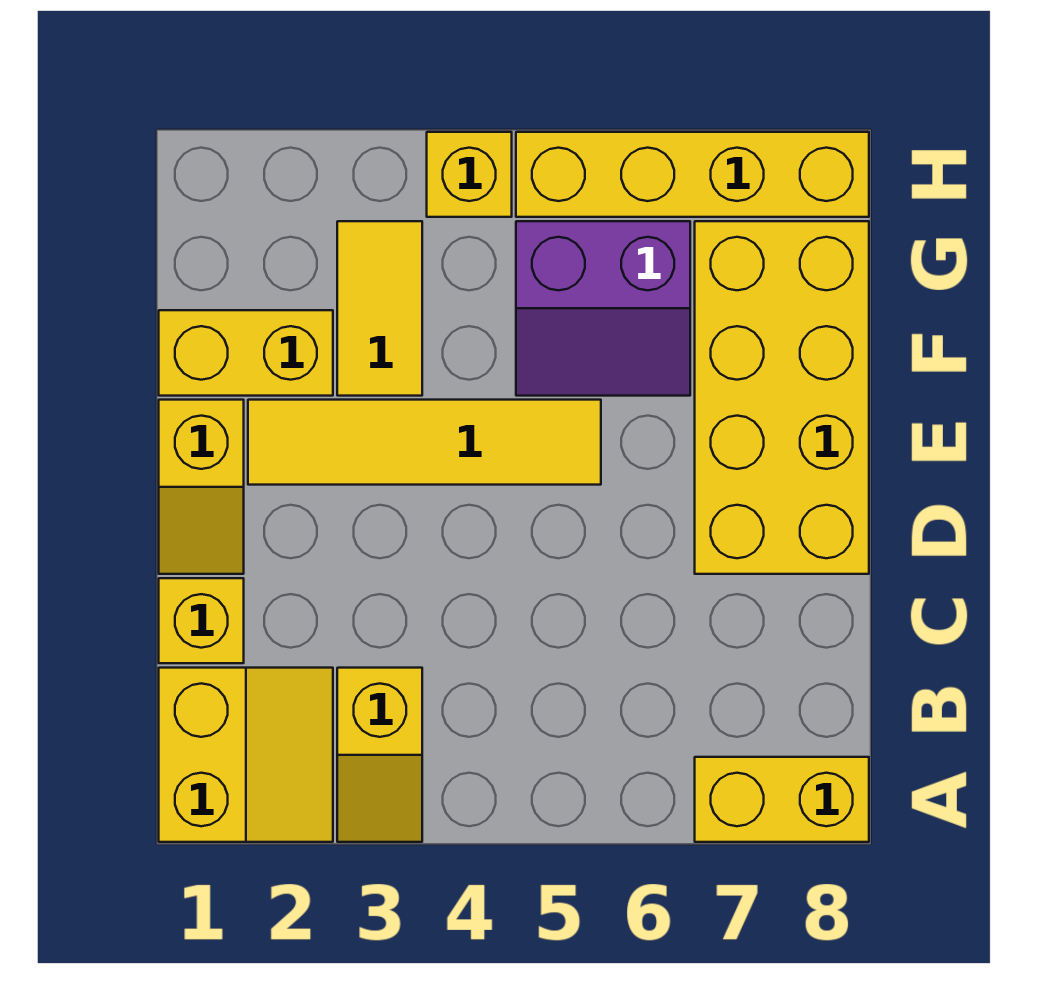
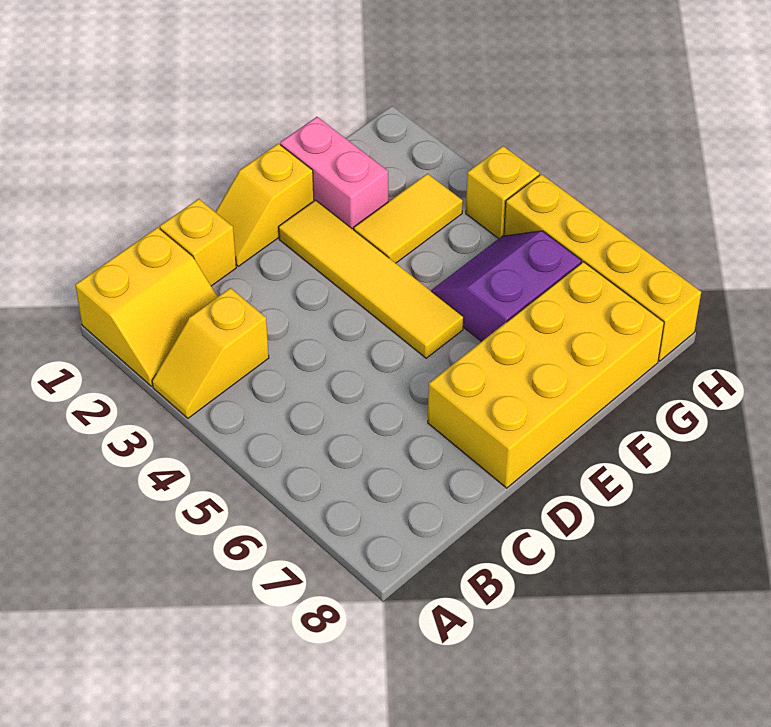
yellow 1x2 brick [695,757,869,842] -> none
yellow 1x2 brick [159,310,333,396] -> pink 1x2 brick [280,117,388,230]
purple 2x2 slope [516,221,690,396] -> purple 2x2 slope turned to [431,231,582,342]

